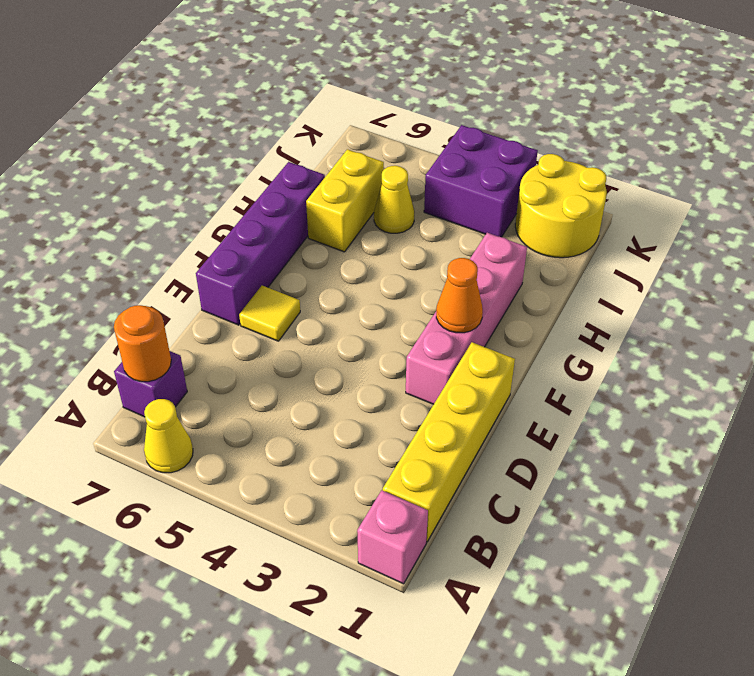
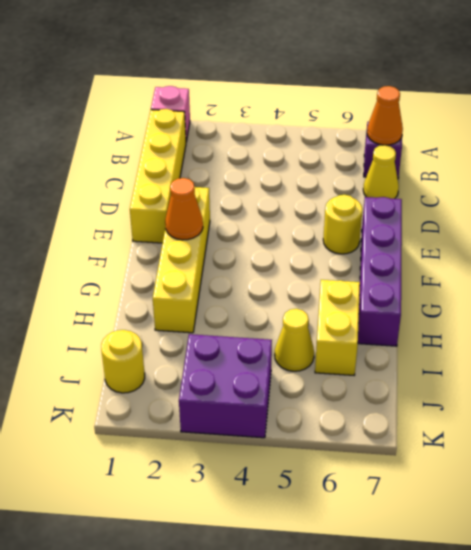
yellow 1x1 cone [144,399,193,473] -> yellow 1x1 cone moved to [363,145,399,199]
orange 1x1 round brick [114,305,171,382] -> orange 1x1 cone [367,86,403,145]
pink 1x4 brick [406,233,527,404] -> yellow 1x4 brick [153,187,210,333]
yellow 1x1 tile [239,286,300,341] -> yellow 1x1 round brick [323,195,362,254]
yellow 2x2 round brick [515,154,607,258] -> yellow 1x1 round brick [101,330,145,393]

